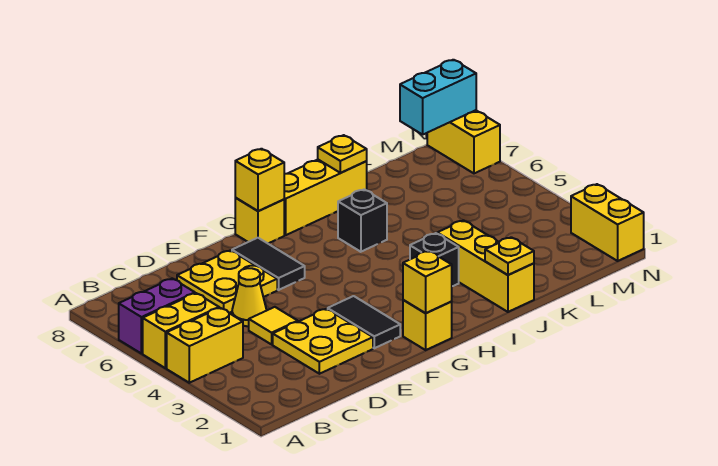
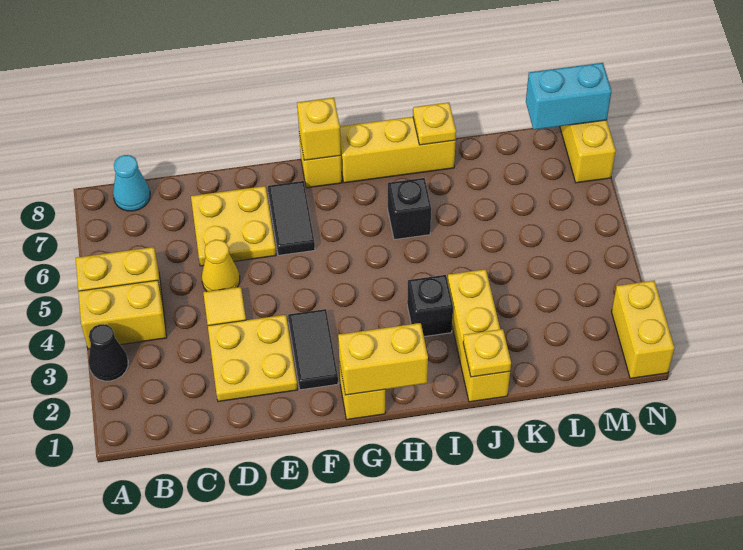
none -> black 1x1 cone [88,324,128,381]
purple 1x2 brick [119,278,195,354] -> none
none -> cyan 1x1 cone [113,155,150,211]
yellow 1x1 brick [403,251,452,313] -> yellow 1x2 brick [338,323,428,395]

